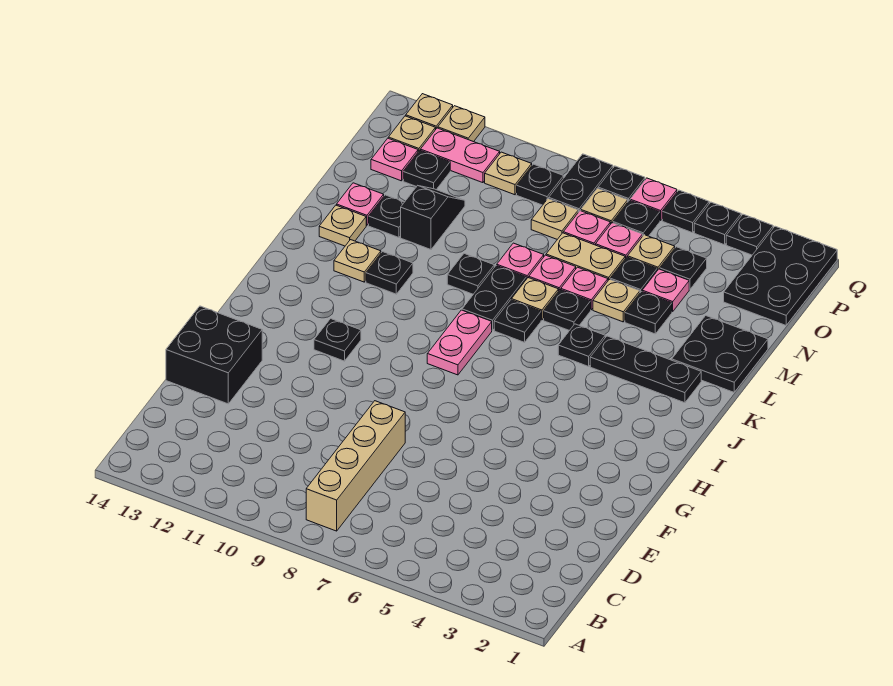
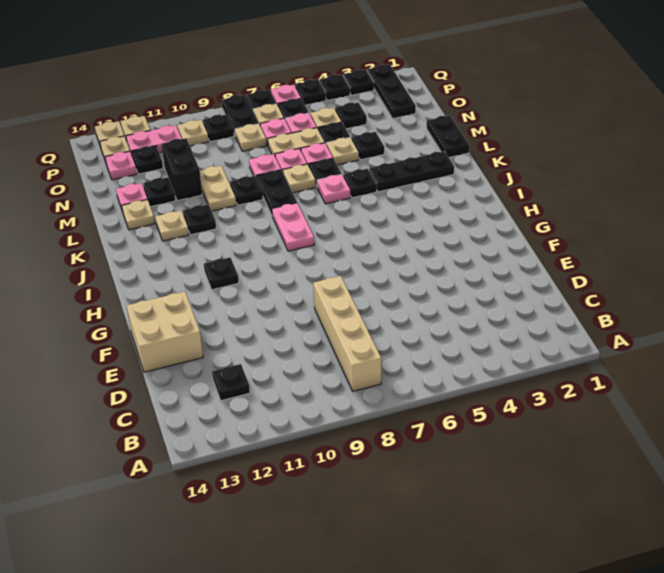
black 2x2 brick [166,306,262,404] -> tan 2x2 brick [127,292,203,372]
black 1x1 plate [494,300,541,342] -> black 1x1 plate moved to [212,364,250,401]
black 2x2 plate [672,316,768,392] -> black 1x2 plate [427,115,469,157]
none -> tan 1x2 plate [200,166,236,211]
black 1x2 slope [401,186,465,250] -> black 1x2 brick [161,138,202,201]
pink 1x1 plate [642,269,689,312] -> pink 1x1 plate moved to [317,174,350,204]
black 2x3 plate [724,226,837,325] -> black 1x3 plate [367,65,416,119]

